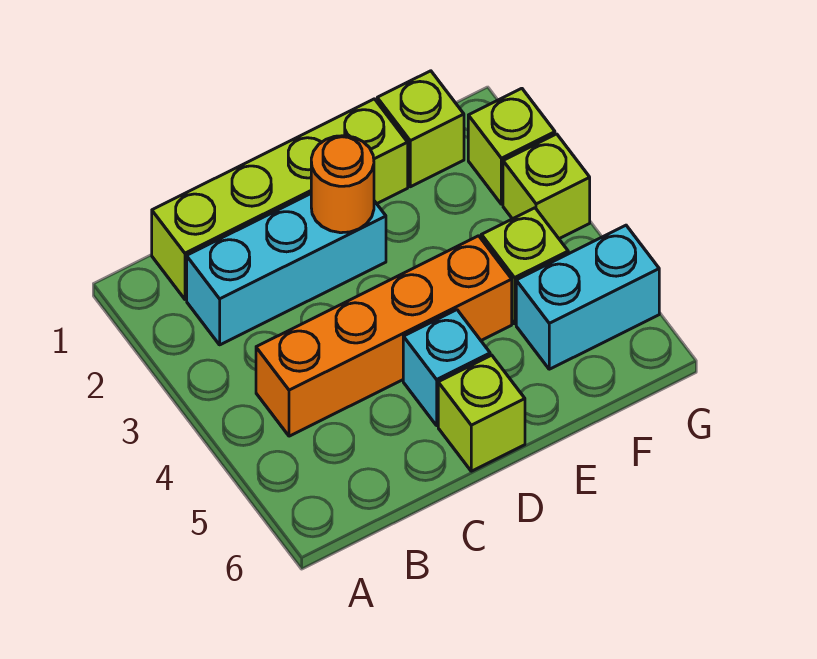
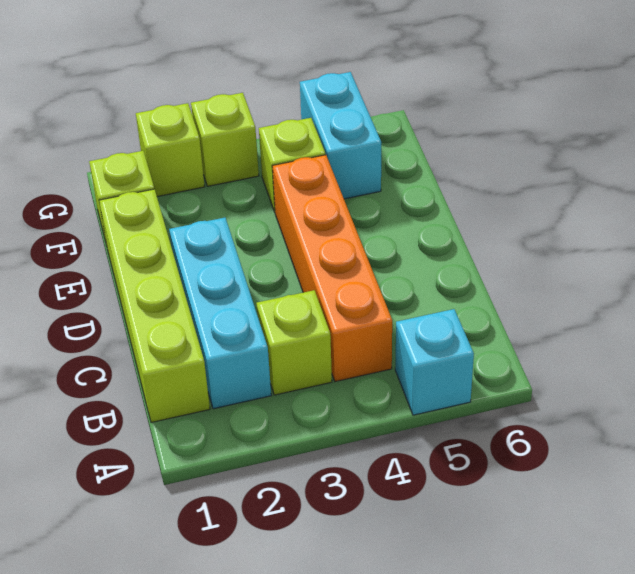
orange 1x1 round brick [311,136,374,233] -> none
cyan 1x1 brick [403,310,490,425] -> cyan 1x1 brick moved to [395,309,474,415]
lime 1x1 brick [438,355,525,471] -> lime 1x1 brick moved to [256,290,332,395]

